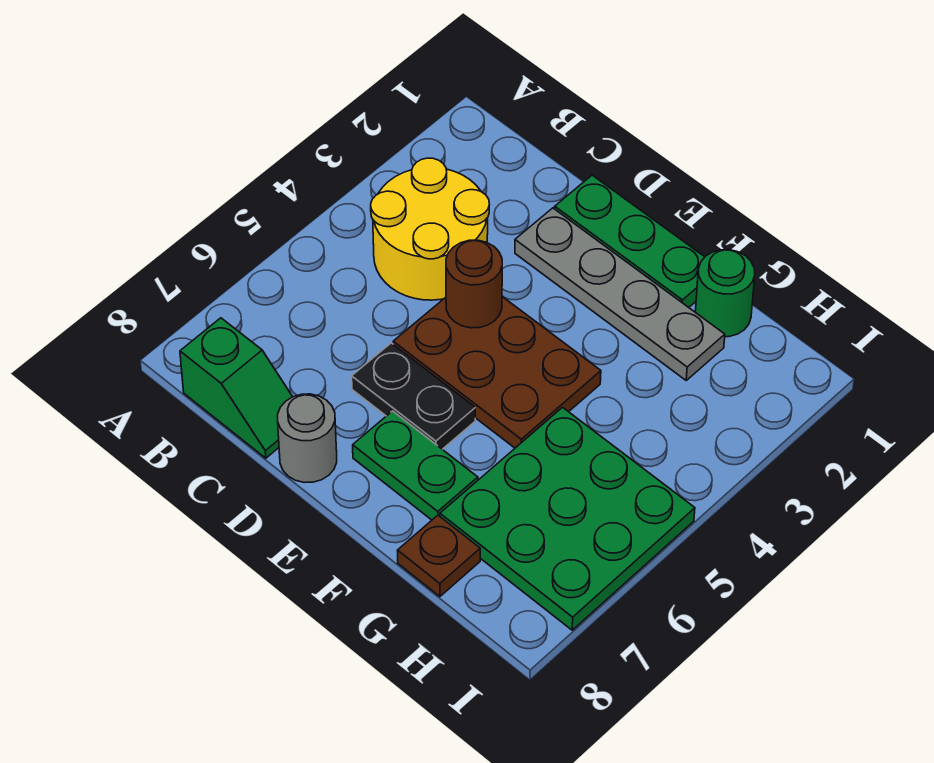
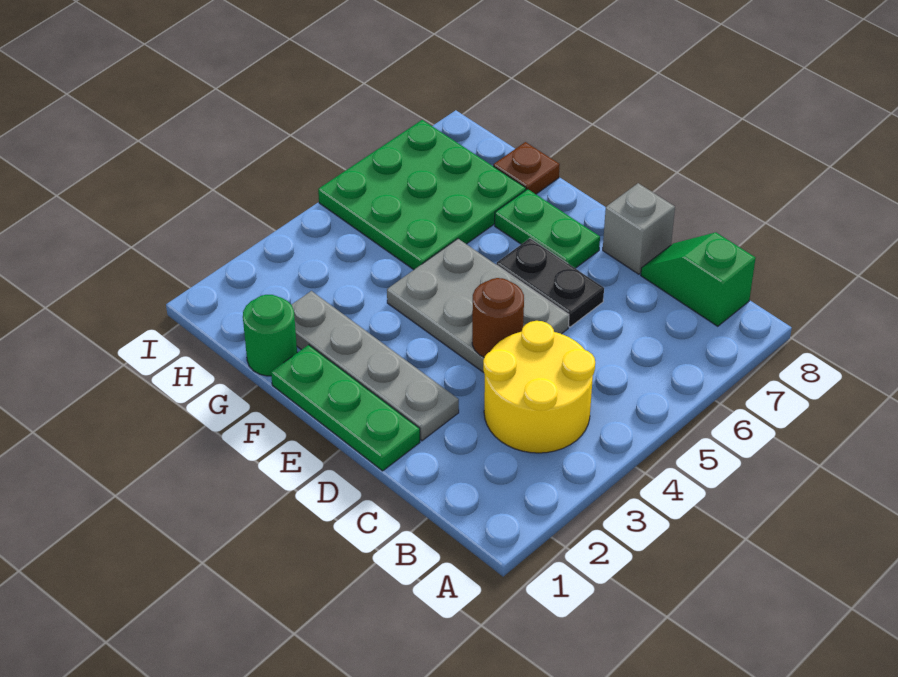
brown 2x3 plate [393,297,601,448] -> grey 2x3 plate [387,239,569,373]
grey 1x1 round brick [278,394,337,483] -> grey 1x1 brick [603,183,675,274]

